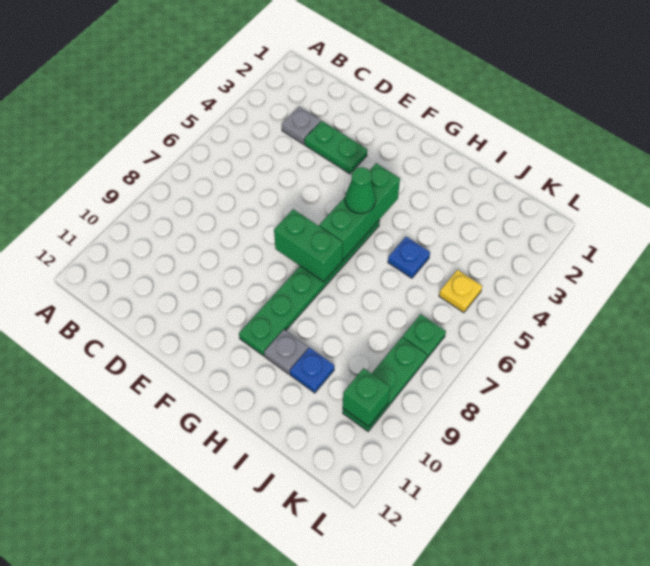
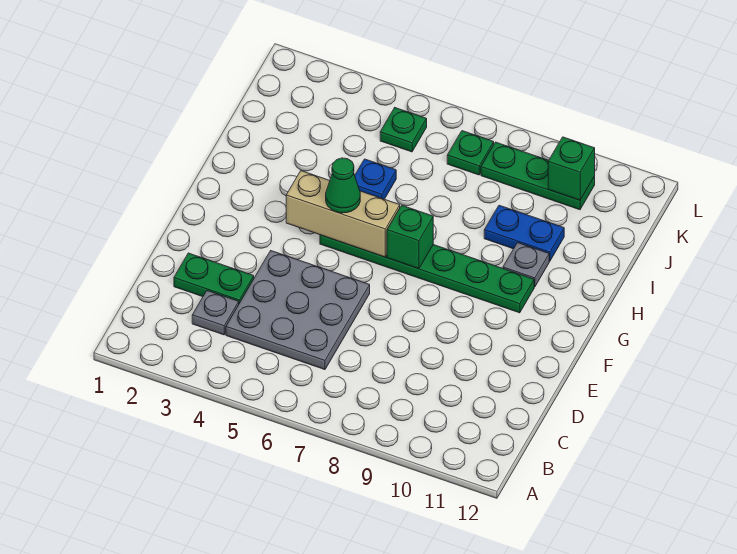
none -> grey 3x3 plate [226,251,370,370]
green 1x2 plate [304,121,367,174] -> green 1x2 plate turned to [174,253,254,303]
green 1x2 brick [274,209,343,282] -> green 1x1 brick [387,205,433,269]
green 1x3 brick [319,163,400,260] -> tan 1x3 brick [286,171,400,257]
blue 1x1 plate [290,348,334,393] -> blue 1x2 plate [484,205,564,261]
yellow 1x1 plate [439,270,482,313] -> green 1x1 plate [380,108,427,152]

